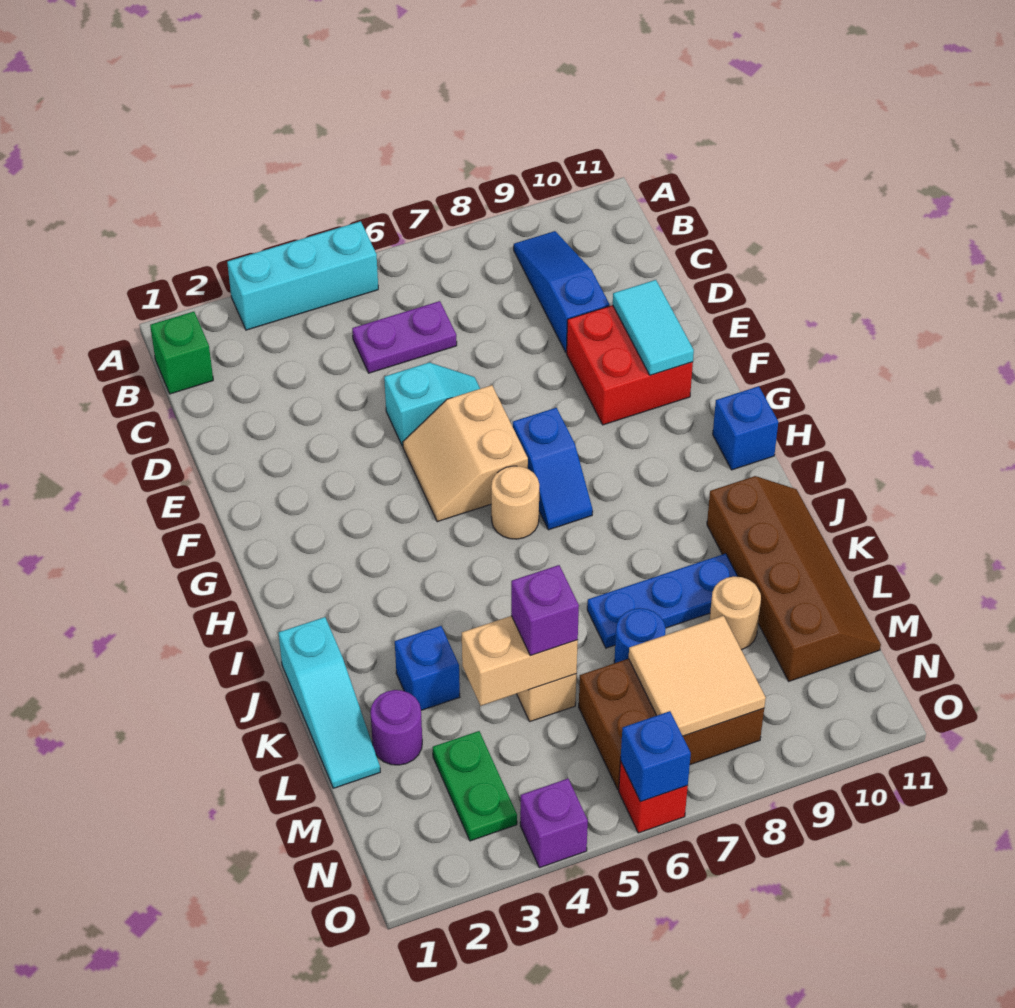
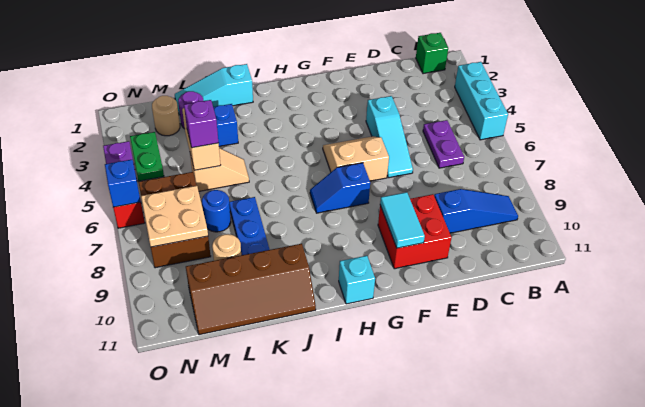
cyan 1x2 slope [384,363,480,446] -> cyan 1x3 slope [366,96,413,178]
cyan 1x2 tile [613,280,694,375] -> cyan 1x2 tile turned to [380,192,425,248]
tan 1x1 round brick [491,466,539,539] -> tan 1x1 round brick moved to [152,96,180,136]
blue 1x1 brick [713,386,778,470] -> cyan 1x1 brick [339,256,375,304]
green 1x2 plate [433,731,517,841] -> green 1x2 plate turned to [130,132,164,181]
tan 2x2 tile [629,616,766,736] -> tan 2x2 plate [141,186,208,247]

